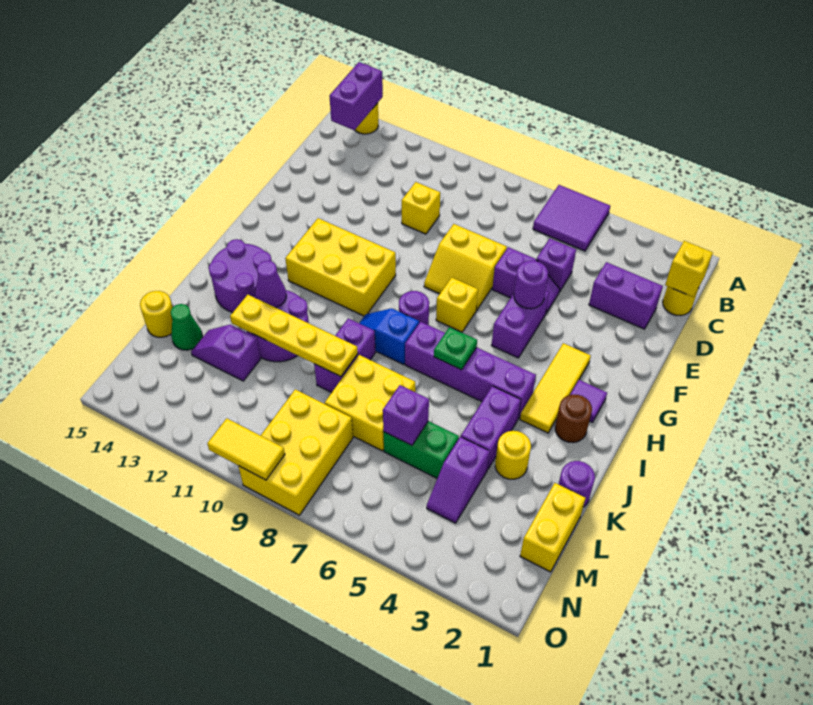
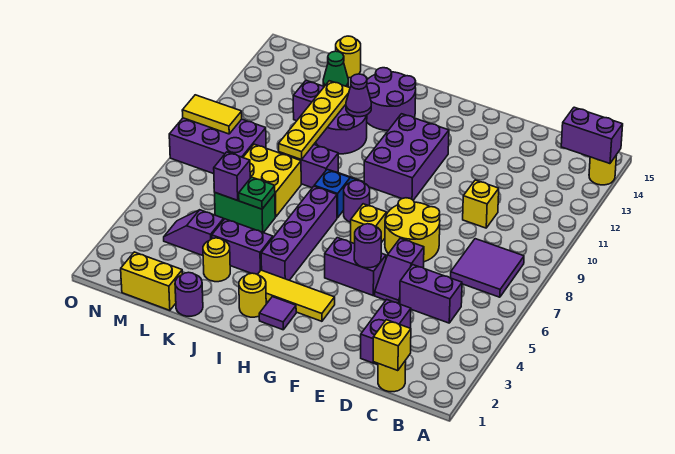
purple 2x2 tile [533,185,610,251] -> purple 2x2 tile moved to [451,239,524,297]
purple 1x1 brick [537,239,576,292] -> purple 1x2 brick [400,265,462,323]
yellow 2x2 slope [424,224,507,310] -> yellow 2x2 round brick [385,198,440,262]
yellow 2x3 brick [285,218,396,316] -> purple 2x3 brick [364,114,449,200]
brown 1x1 round brick [555,394,592,443] -> yellow 1x1 round brick [239,273,266,317]
green 1x1 plate [434,327,477,370] -> green 1x1 plate moved to [239,177,275,209]
green 1x2 brick [384,421,459,478] -> green 1x2 brick turned to [215,193,275,233]
yellow 2x3 brick [238,389,353,515] -> purple 2x3 brick [169,118,266,174]
yellow 1x2 tile [207,418,285,480] -> yellow 1x2 tile turned to [182,95,242,134]

